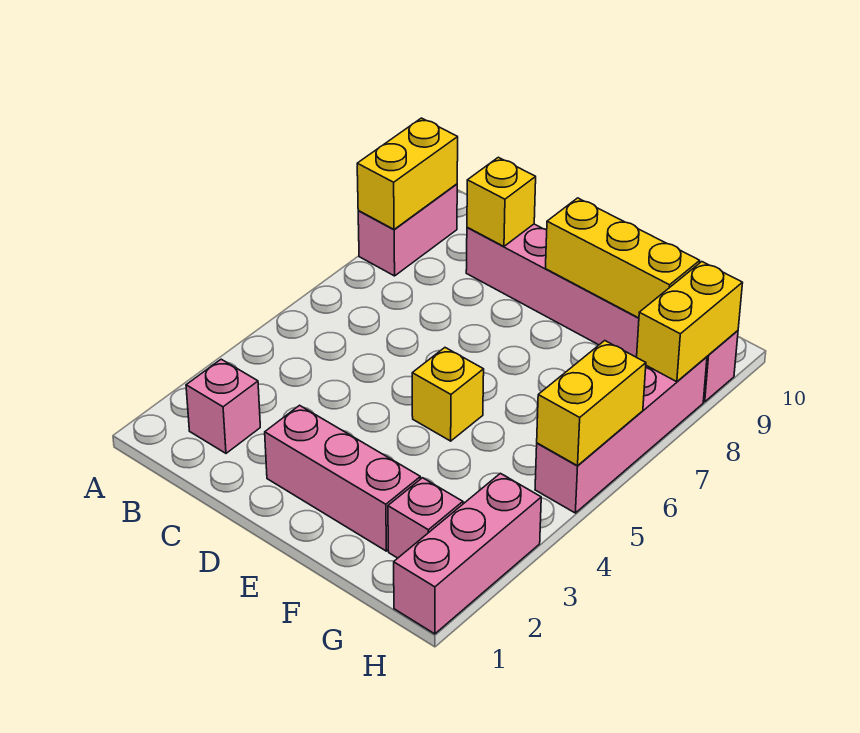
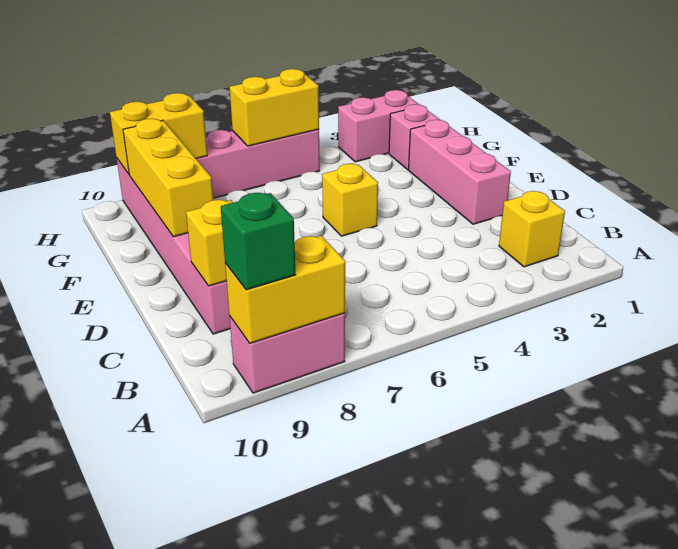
none -> green 1x1 brick [221,193,296,290]
pink 1x1 brick [186,359,260,453] -> yellow 1x1 brick [499,191,565,267]
pink 1x3 brick [394,473,541,634] -> pink 1x2 brick [338,90,420,162]

